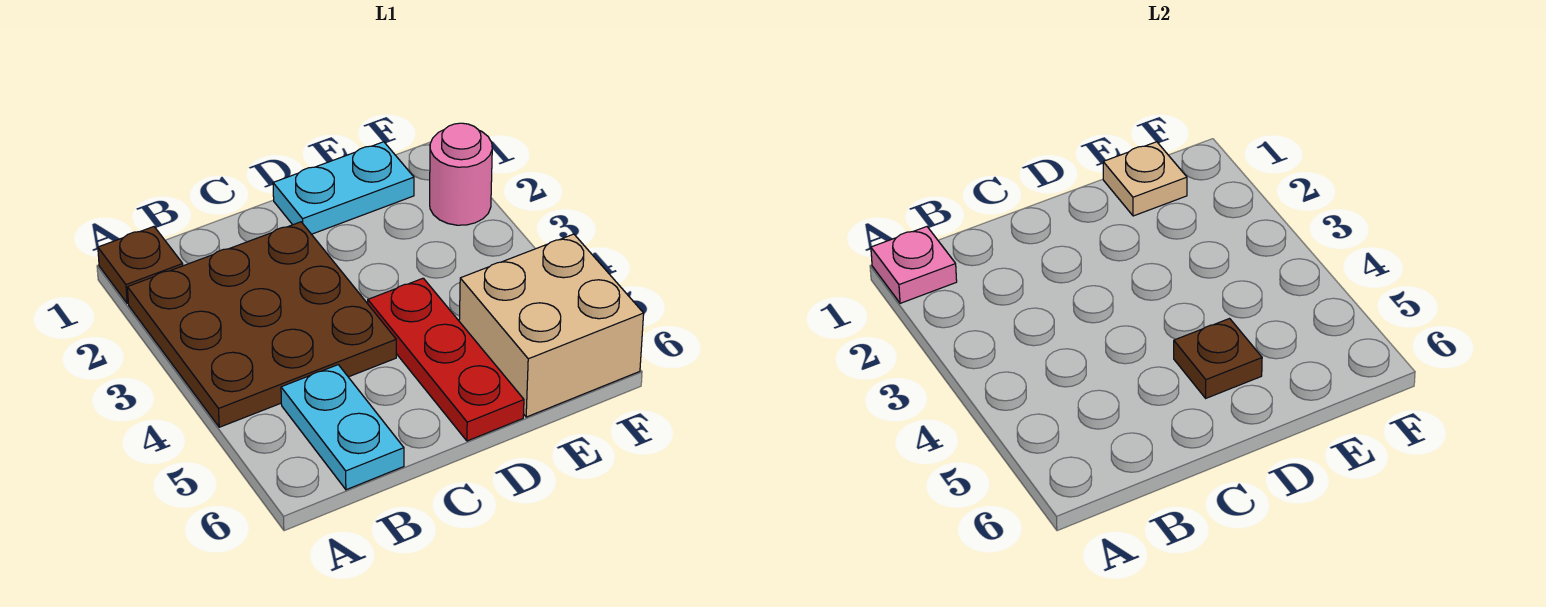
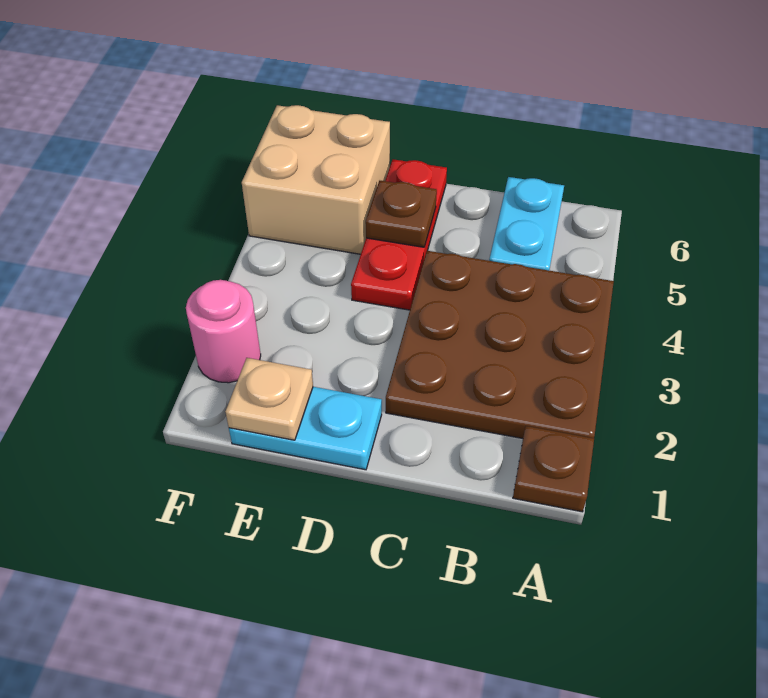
pink 1x1 plate [871,227,957,303] -> none

